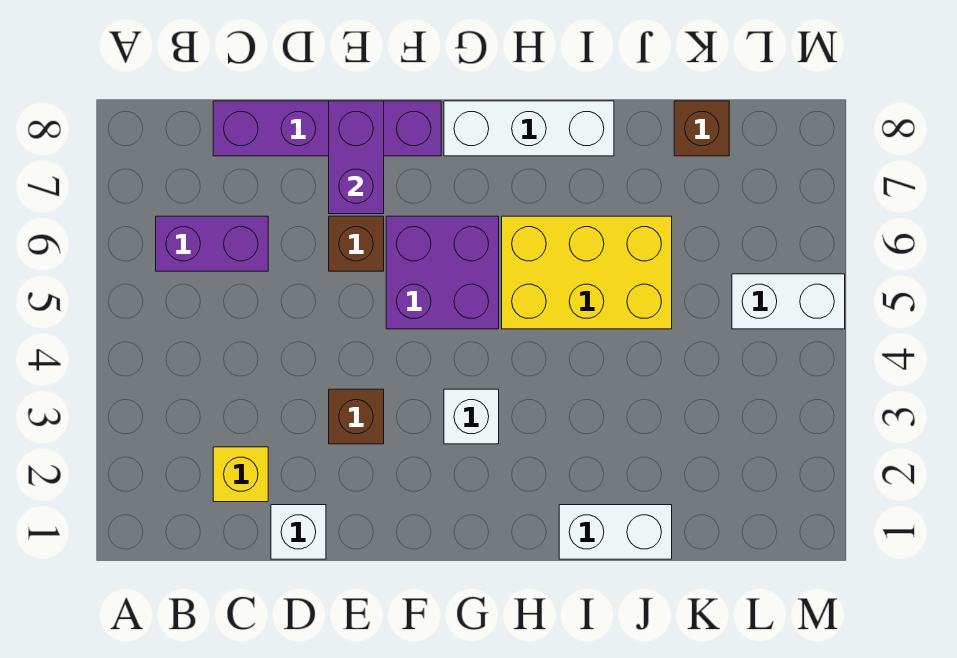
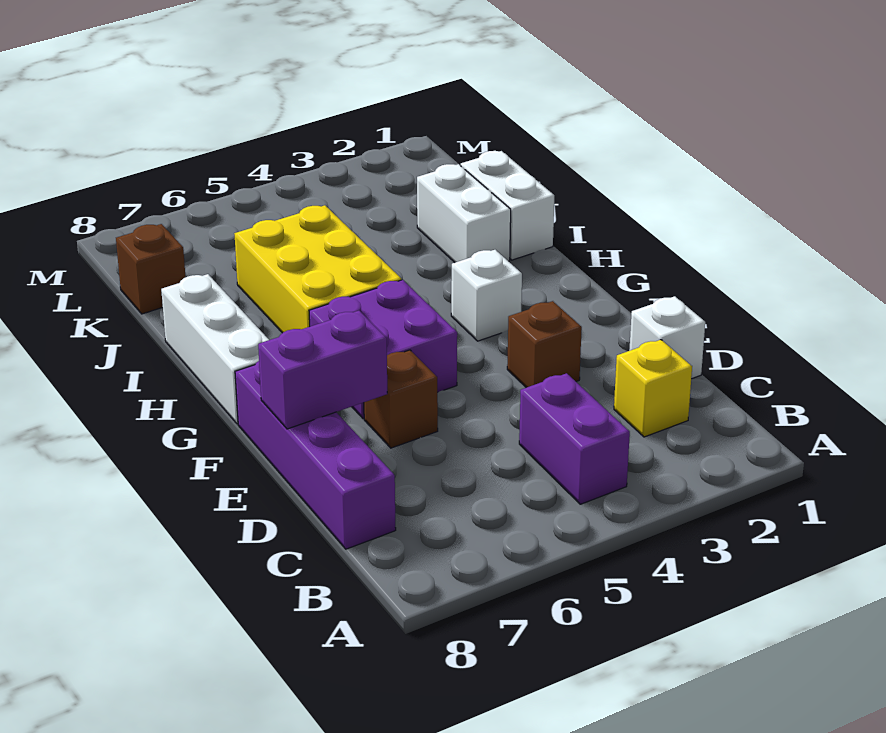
purple 1x2 brick [156,216,268,271] -> purple 1x2 brick moved to [519,373,630,504]
white 1x2 brick [732,274,845,329] -> white 1x2 brick moved to [417,164,511,262]

